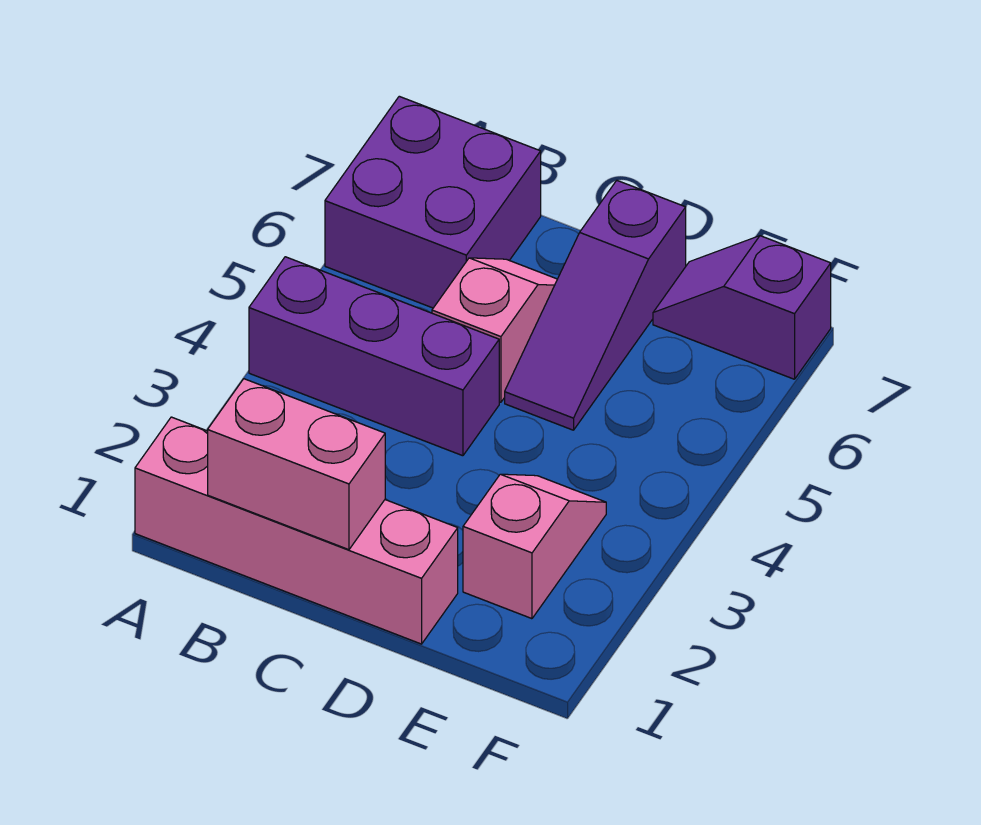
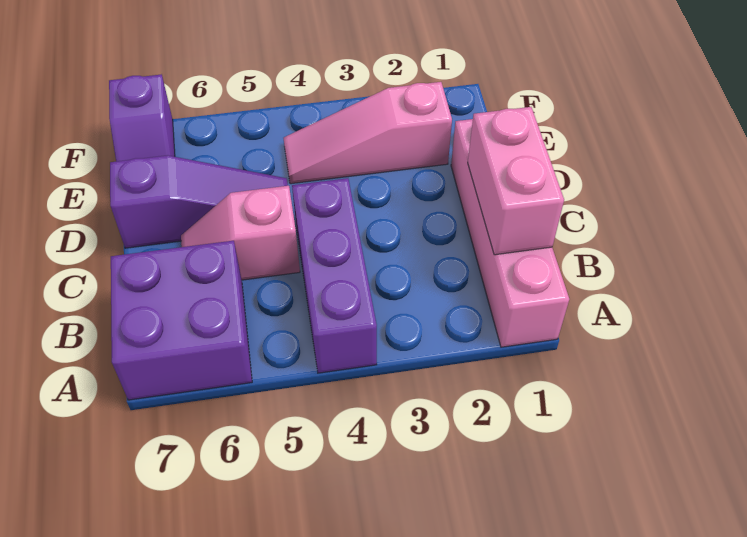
pink 1x2 slope [463,474,606,619] -> pink 1x3 slope [284,82,452,184]

